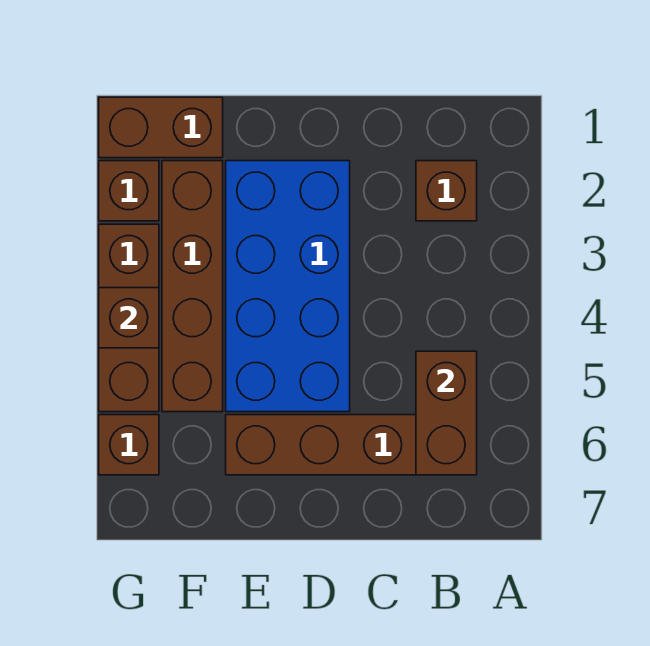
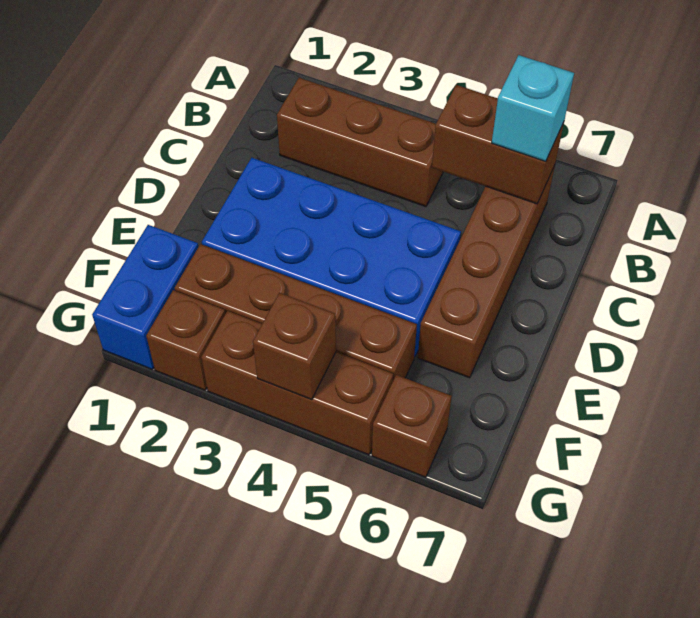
brown 1x1 brick [416,161,477,221] -> brown 1x3 brick [277,78,443,207]
none -> cyan 1x1 brick [492,55,574,161]
brown 1x2 brick [99,97,223,158] -> blue 1x2 brick [92,225,198,369]

